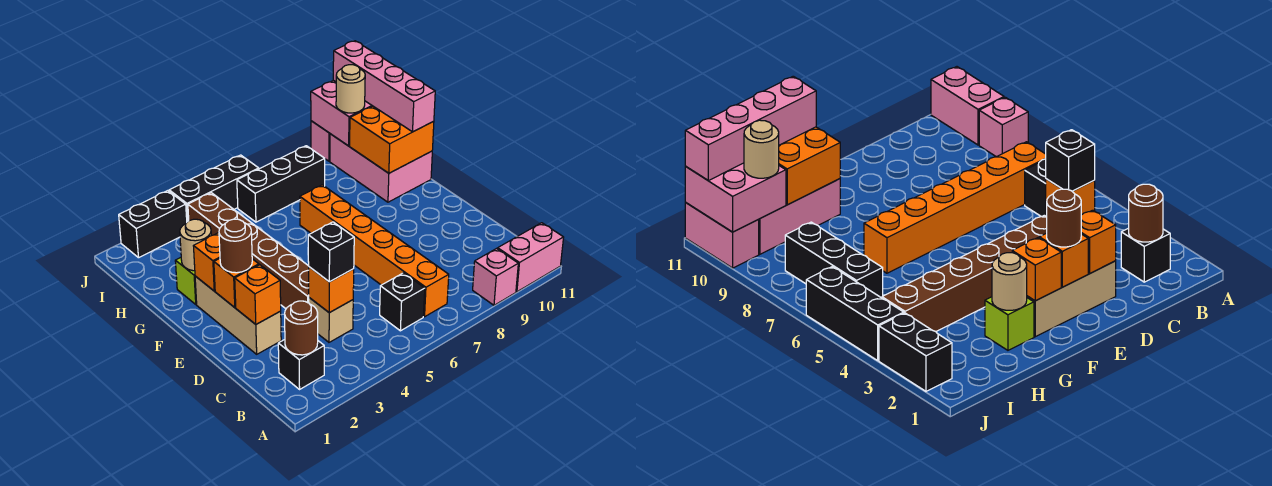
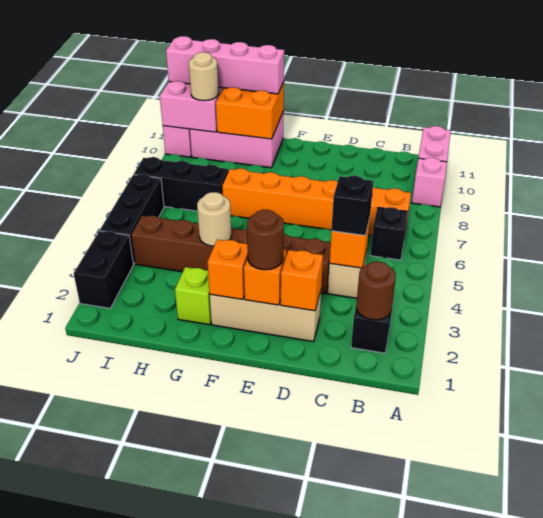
tan 1x1 round brick [180,219,211,271] -> tan 1x1 round brick moved to [197,192,231,246]
black 1x3 brick [237,146,325,222] -> black 1x3 brick turned to [134,157,229,211]

